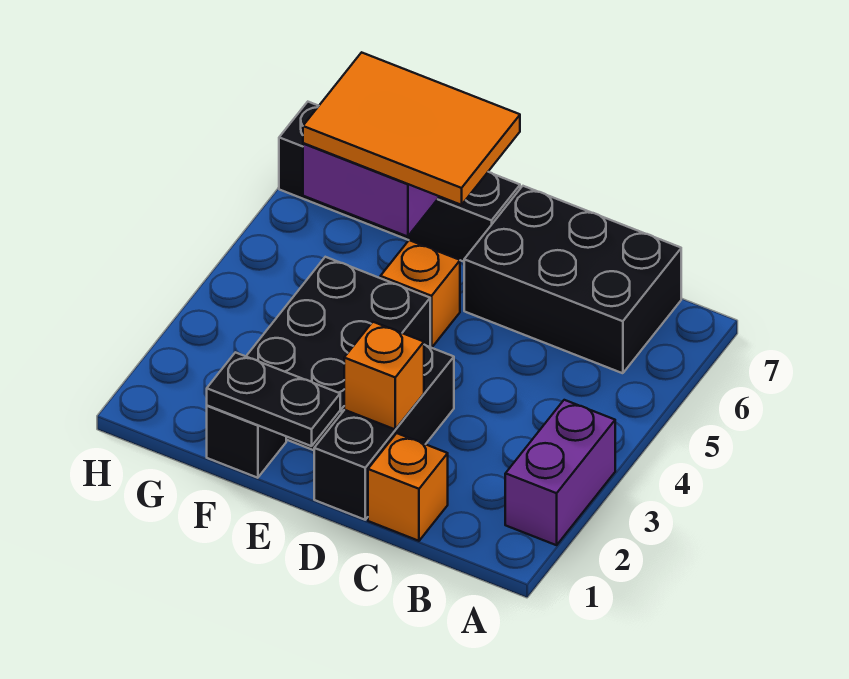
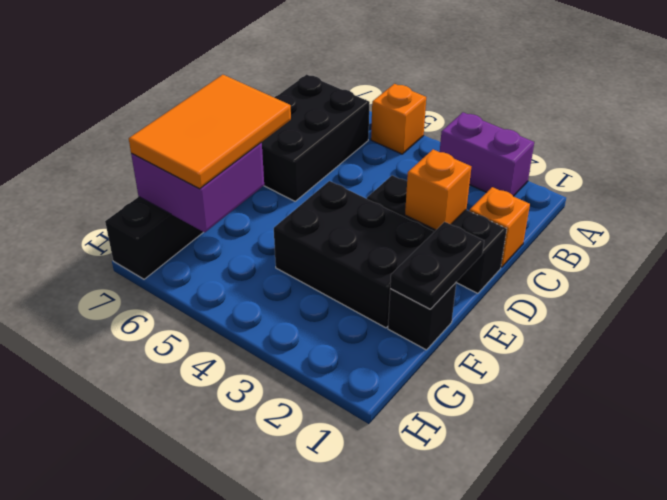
orange 1x1 brick [380,240,460,348] -> orange 1x1 brick moved to [371,84,426,154]

